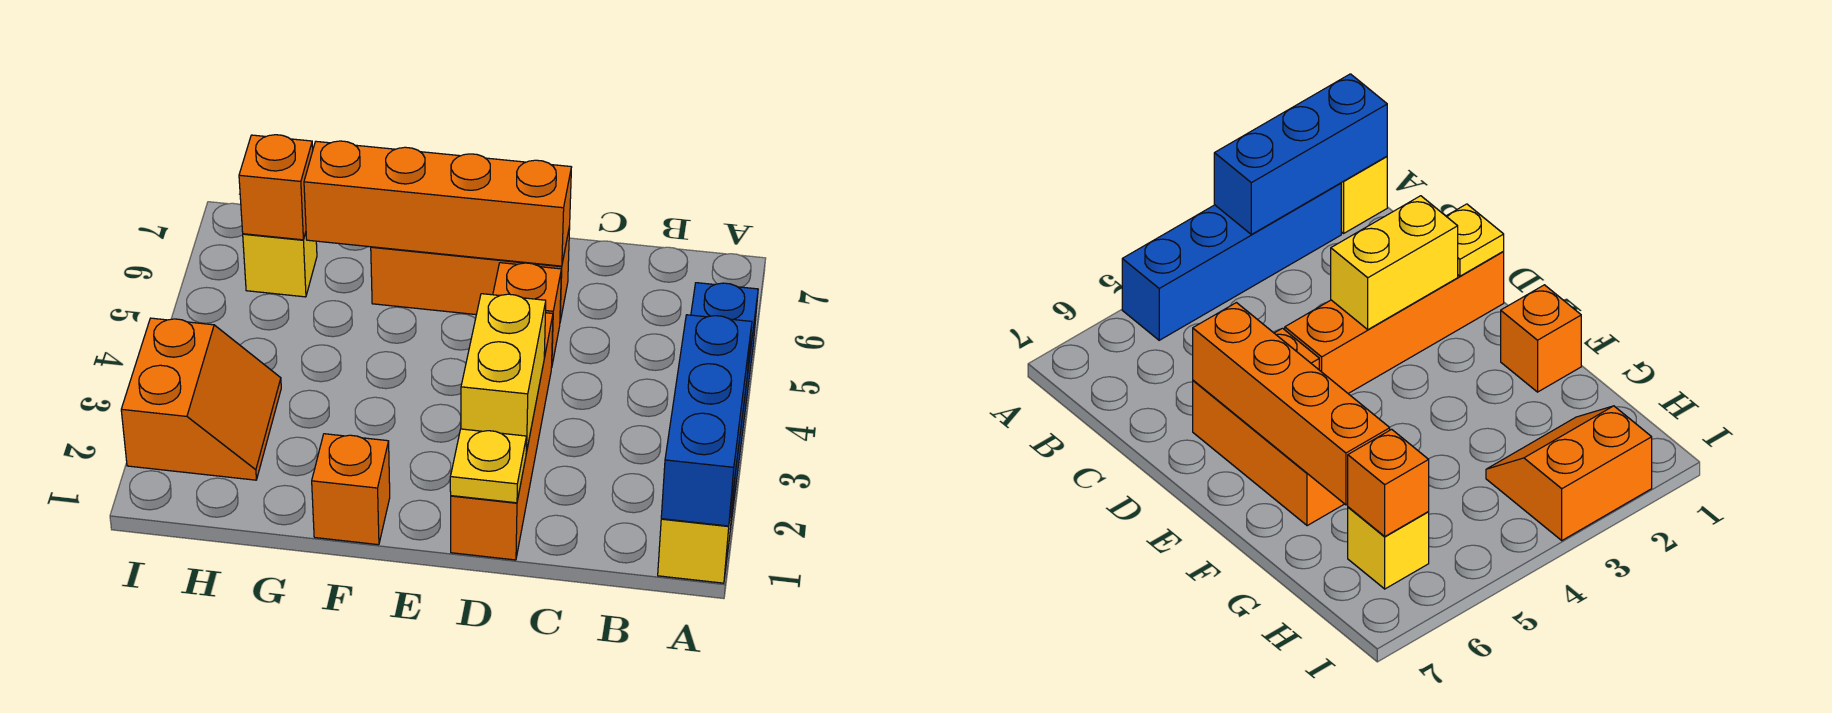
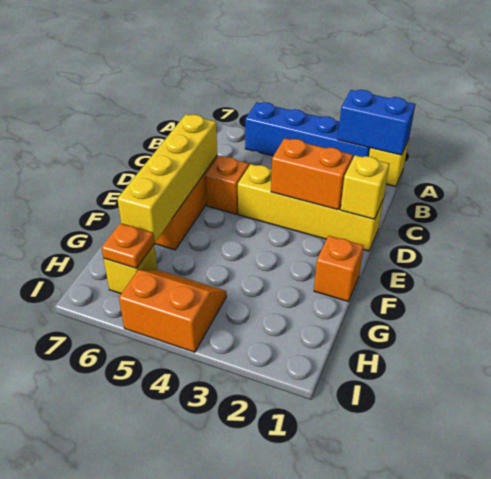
blue 1x3 brick [661,315,752,526] -> blue 1x2 brick [338,90,415,155]
orange 1x4 brick [451,313,553,560] -> yellow 1x4 brick [238,164,383,251]
yellow 1x1 plate [450,429,527,503] -> yellow 1x1 brick [340,155,389,219]
yellow 1x2 brick [461,294,546,452] -> orange 1x2 brick [271,138,353,210]
orange 1x4 brick [304,141,571,266] -> yellow 1x4 brick [117,114,217,242]
orange 2x2 slope [121,318,281,480] -> orange 2x2 slope moved to [119,270,227,352]
orange 1x1 brick [239,135,313,240] -> orange 1x1 plate [101,223,154,268]

